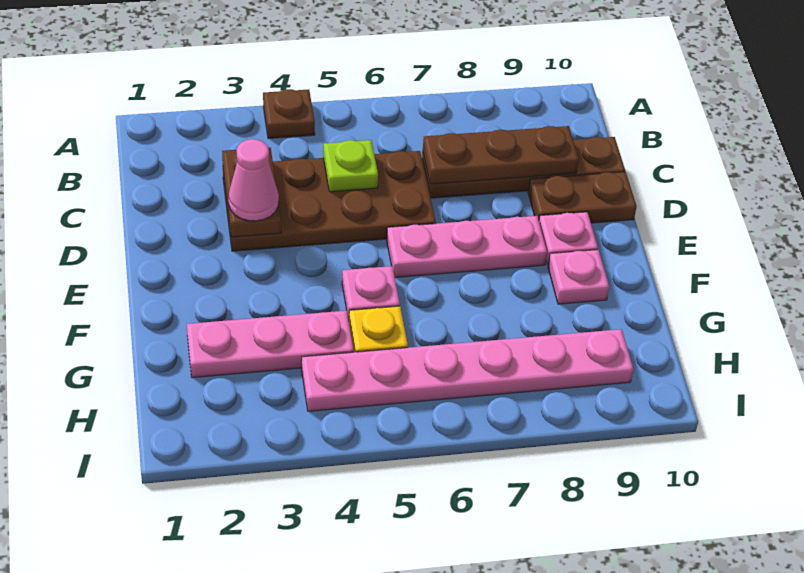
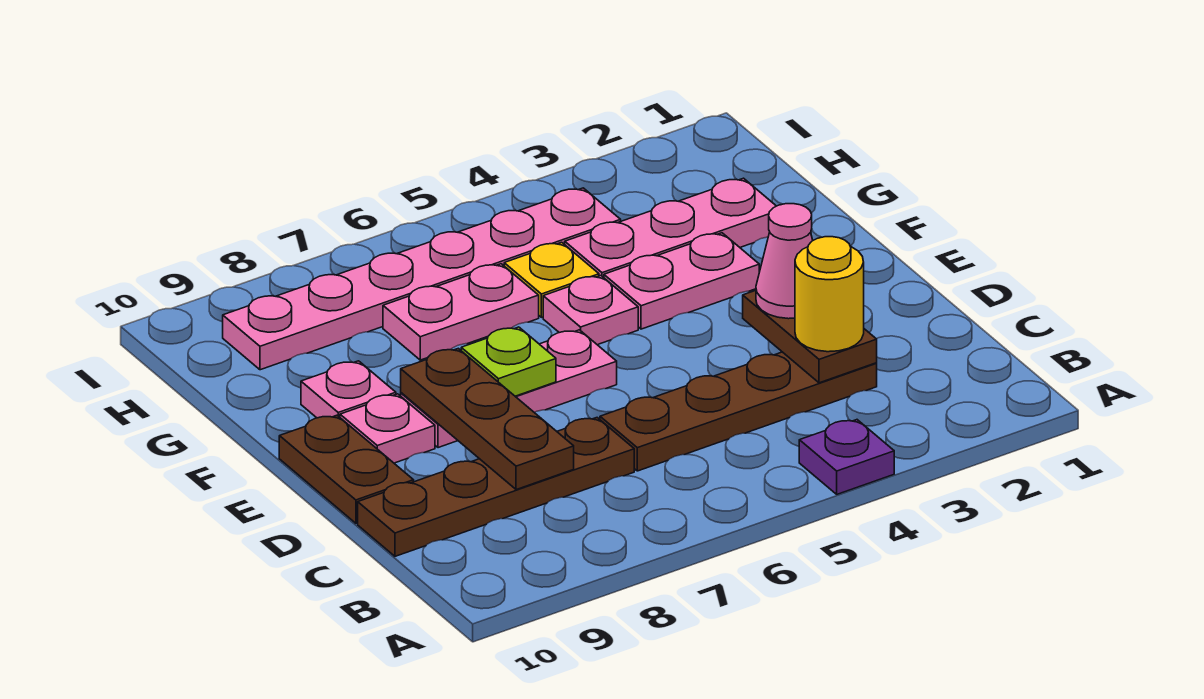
brown 1x1 plate [263,89,315,139] -> purple 1x1 plate [799,420,894,494]
brown 2x4 plate [223,151,436,251] -> brown 1x4 plate [600,352,877,471]
none -> yellow 1x1 round brick [795,237,864,352]
lime 1x1 plate [323,140,378,192] -> lime 1x1 plate moved to [461,327,556,396]
brown 1x3 plate [423,126,579,184] -> brown 1x3 plate turned to [401,348,574,490]
brown 1x2 plate [528,172,637,223] -> brown 1x2 plate turned to [279,415,414,523]
none -> pink 1x2 plate [604,233,759,329]
none -> pink 1x2 plate [383,264,539,360]

